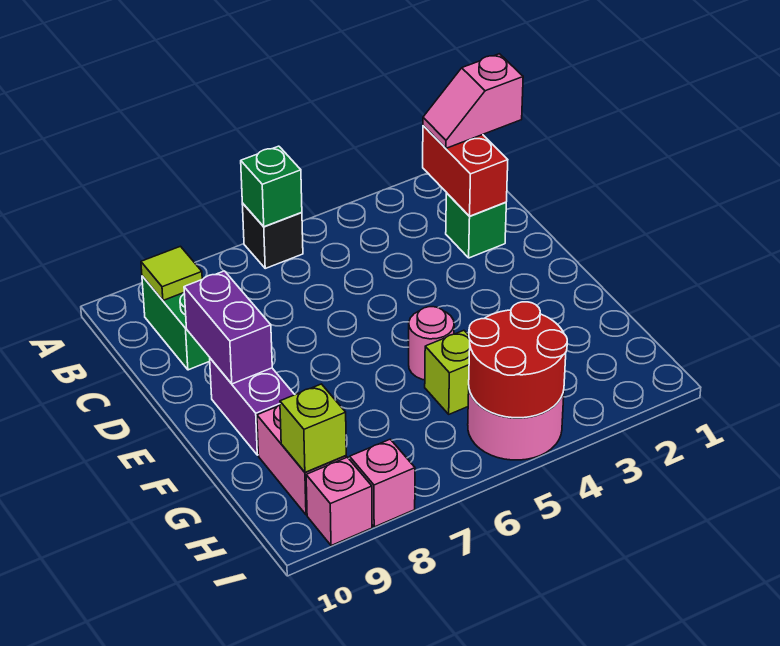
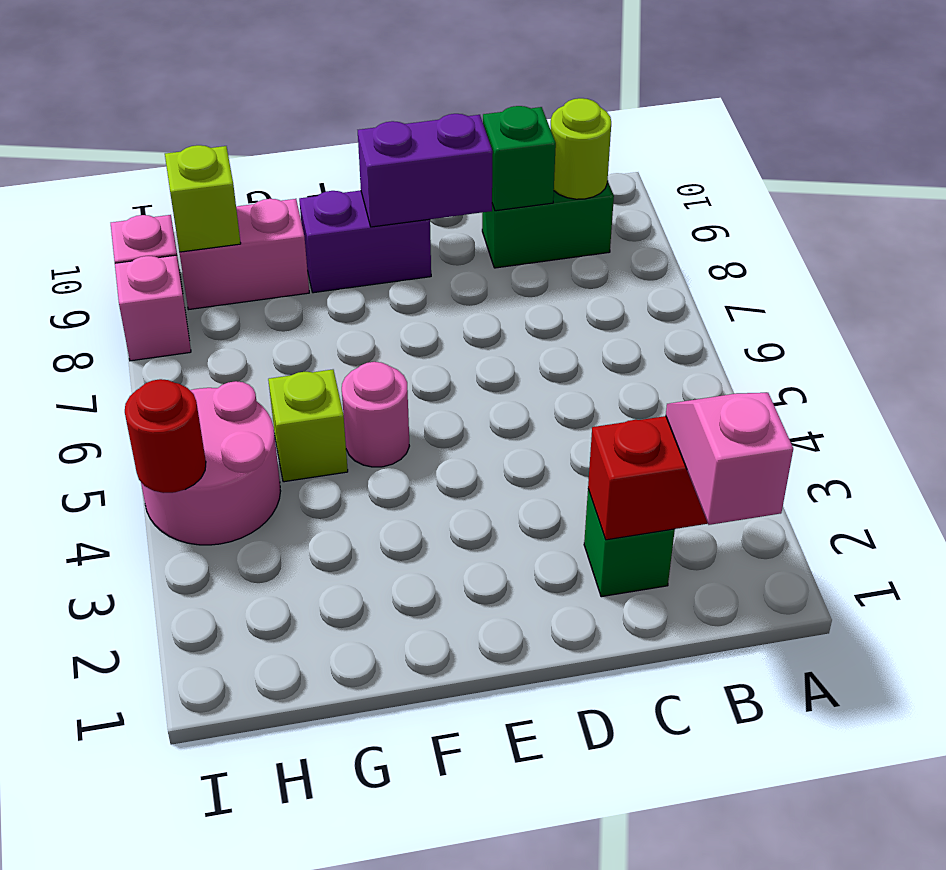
black 1x1 brick [242,203,303,268] -> none
green 1x1 brick [241,146,302,227] -> green 1x1 brick moved to [483,106,556,211]
lime 1x1 tile [141,246,202,300] -> lime 1x1 round brick [550,98,611,199]
red 2x2 round brick [469,302,567,418] -> red 1x1 round brick [125,379,206,493]

